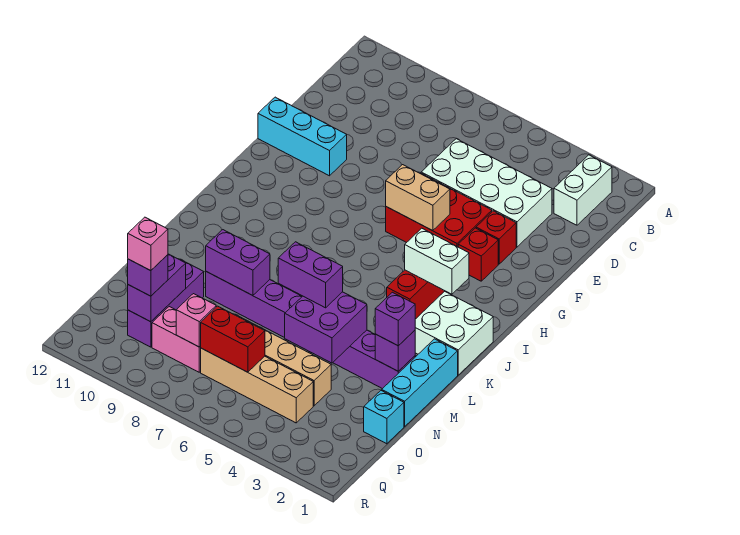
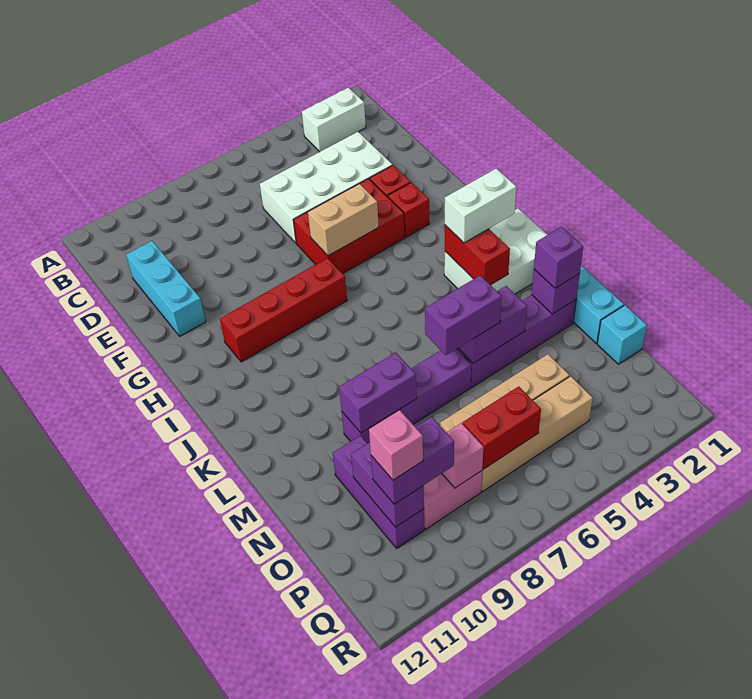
white 1x2 brick [554,155,612,225] -> white 1x2 brick turned to [302,88,366,152]
cyan 1x3 brick [258,97,347,176] -> cyan 1x3 brick turned to [126,241,206,336]
none -> red 1x4 brick [220,258,347,362]
purple 2x2 brick [285,292,367,363] -> purple 1x2 brick [459,286,527,363]
purple 1x1 brick [128,255,168,296] -> purple 1x2 brick [371,417,454,504]

